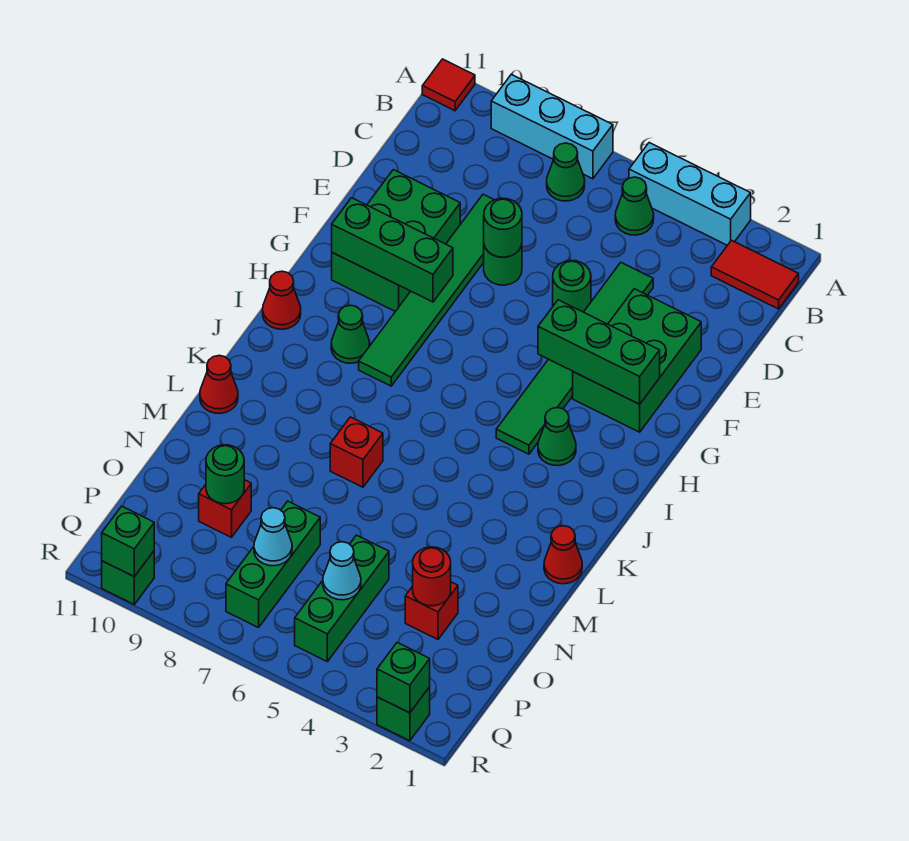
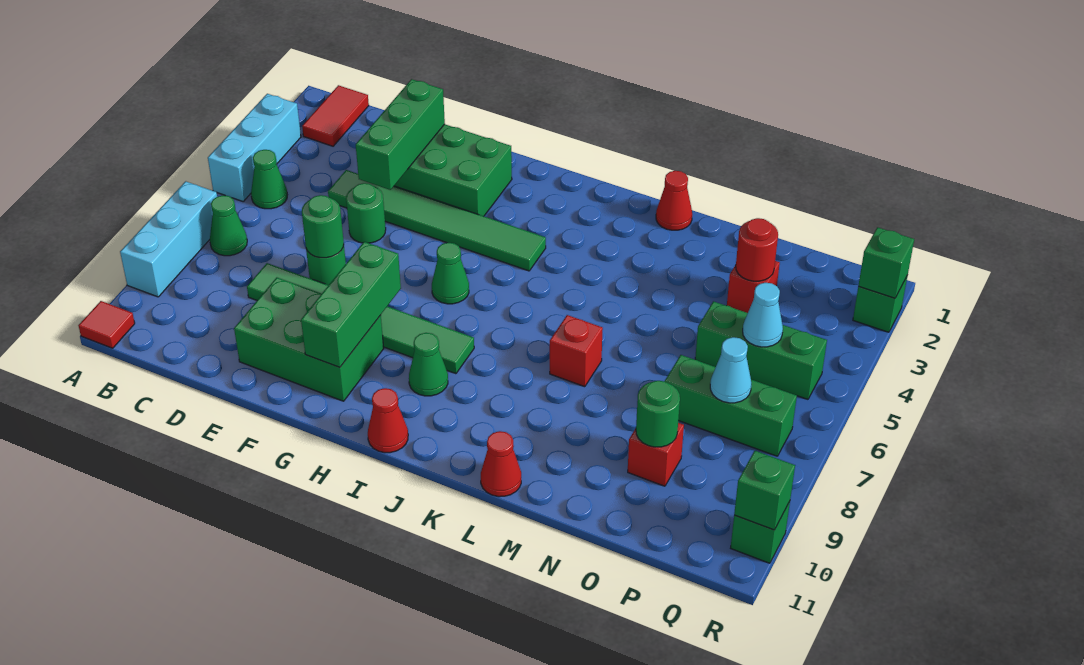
green 1x3 brick [538,300,660,404] -> green 1x3 brick moved to [356,79,445,190]
green 1x1 cone [538,408,576,466] -> green 1x1 cone moved to [432,243,469,304]

